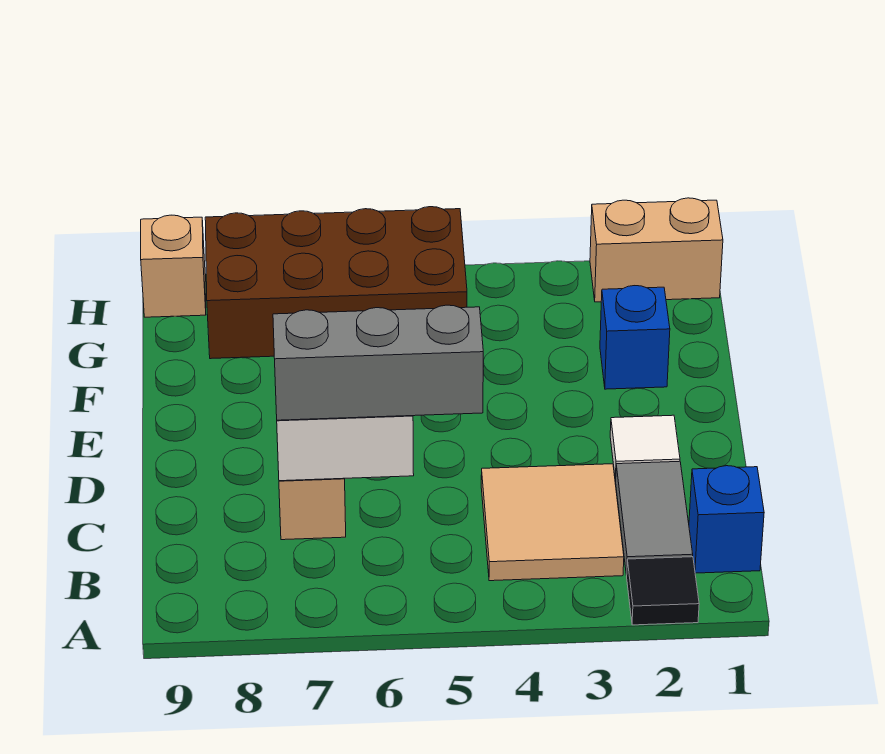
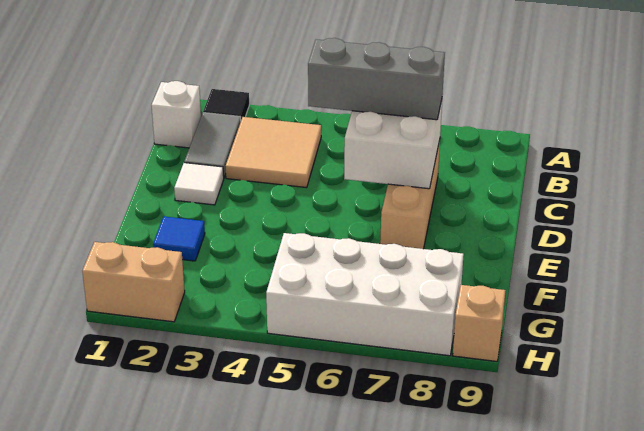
blue 1x1 brick [689,466,764,573] -> white 1x1 brick [152,81,201,148]
blue 1x1 brick [600,286,670,389] -> blue 1x1 tile [153,216,205,261]
brown 2x4 brick [205,207,467,359] -> white 2x4 brick [266,233,464,356]

